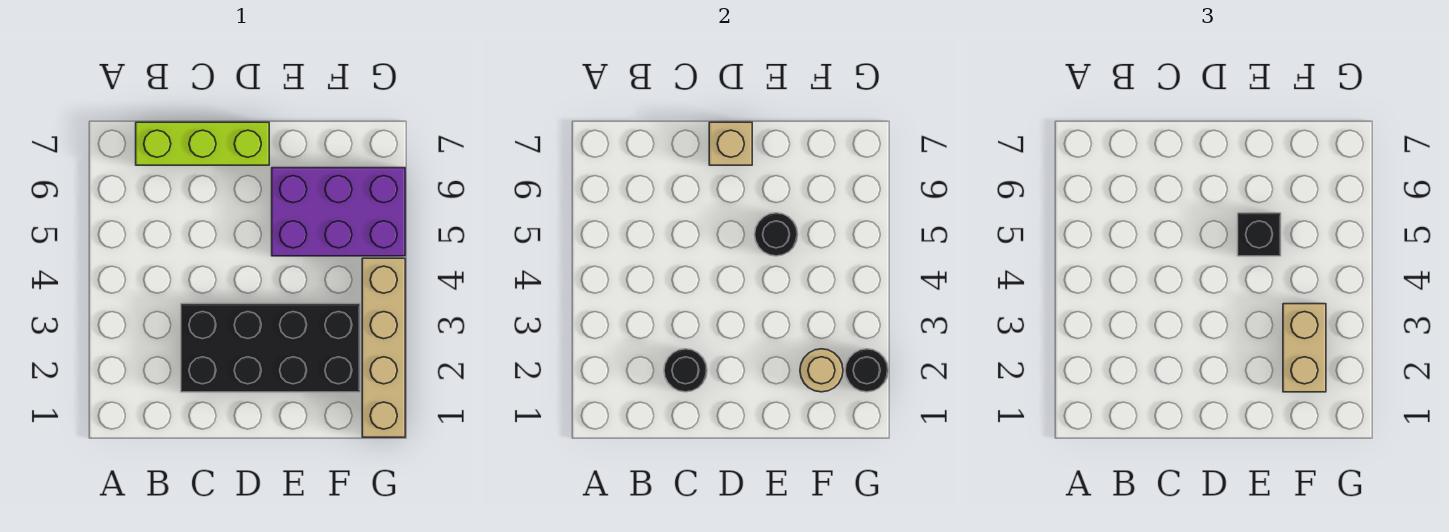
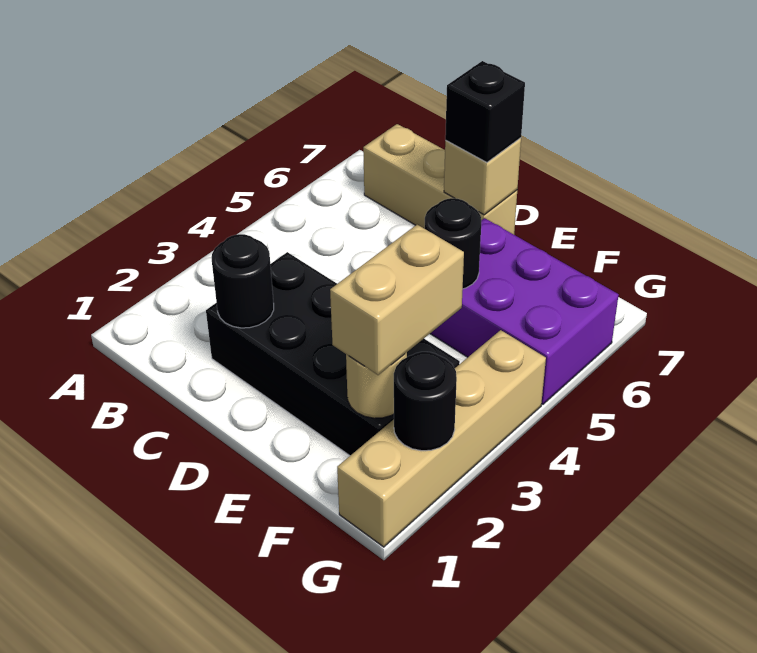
lime 1x3 brick [136,122,269,165] -> tan 1x3 brick [363,124,517,234]
black 1x1 brick [1238,213,1281,256] -> black 1x1 brick moved to [445,61,525,163]

